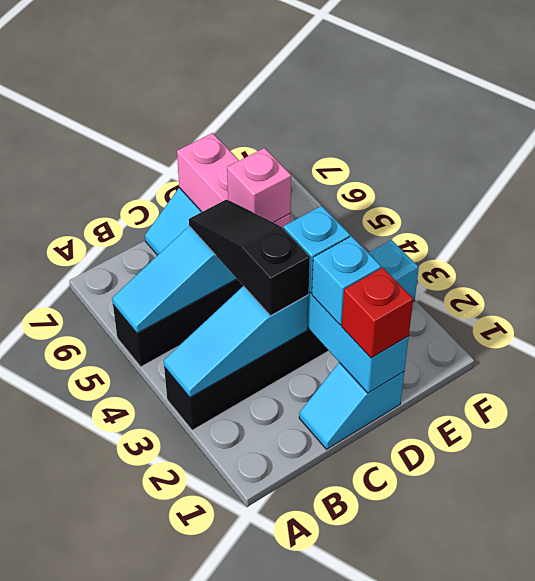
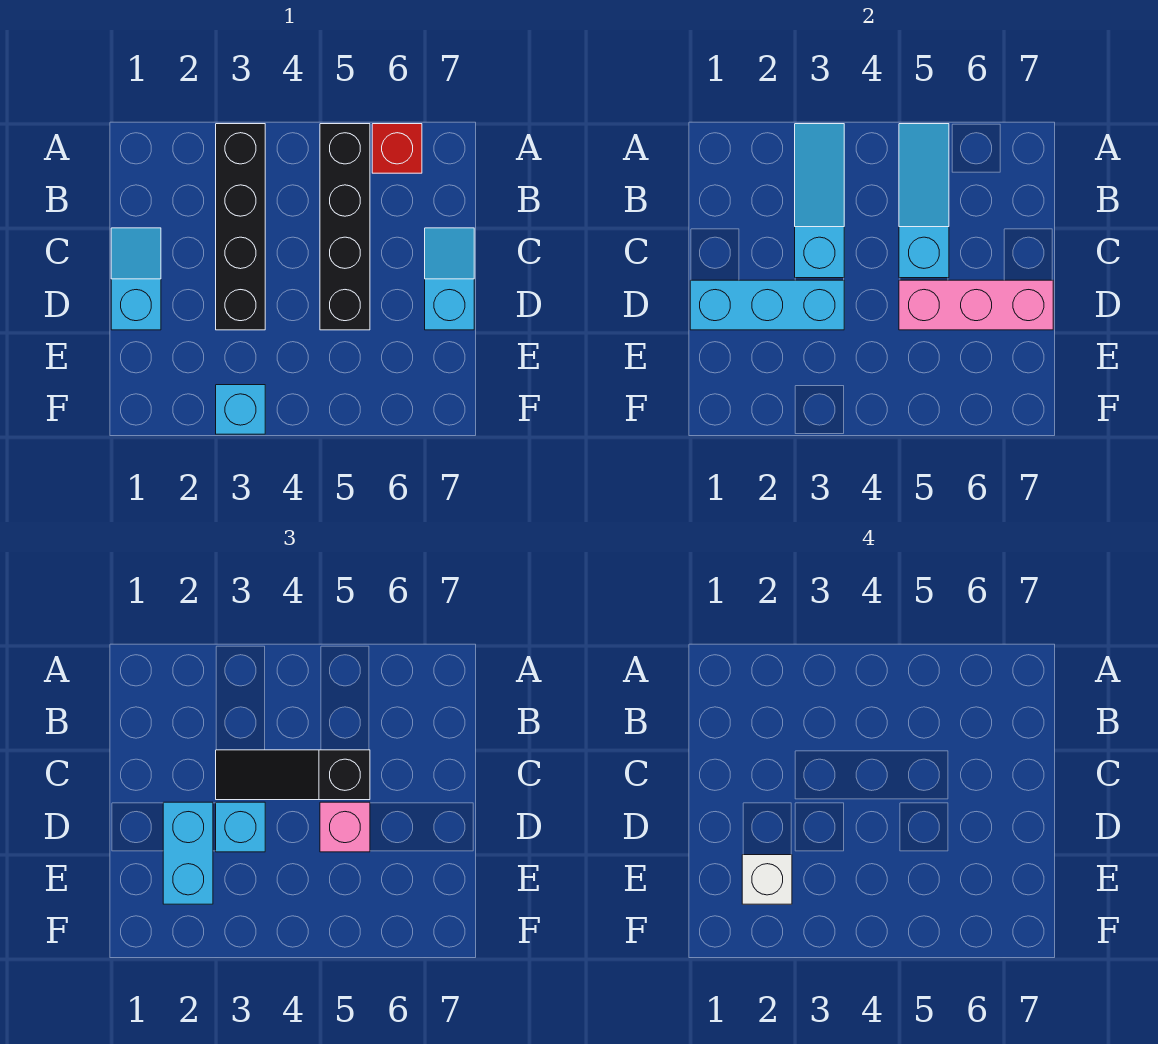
black 1x3 slope [189,200,310,316] -> black 1x3 slope turned to [216,750,370,800]
red 1x1 brick [342,268,413,358] -> red 1x1 brick moved to [372,124,422,173]
cyan 1x1 brick [312,236,381,325] -> cyan 1x2 brick [163,802,213,904]
none -> white 1x1 brick [742,855,792,904]

